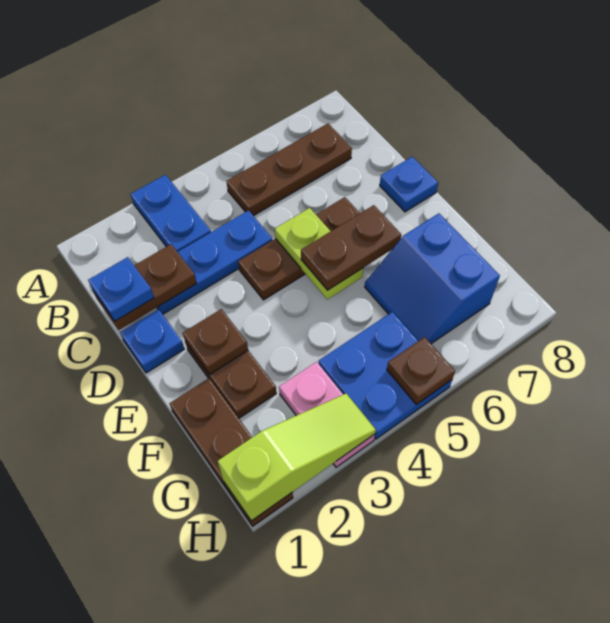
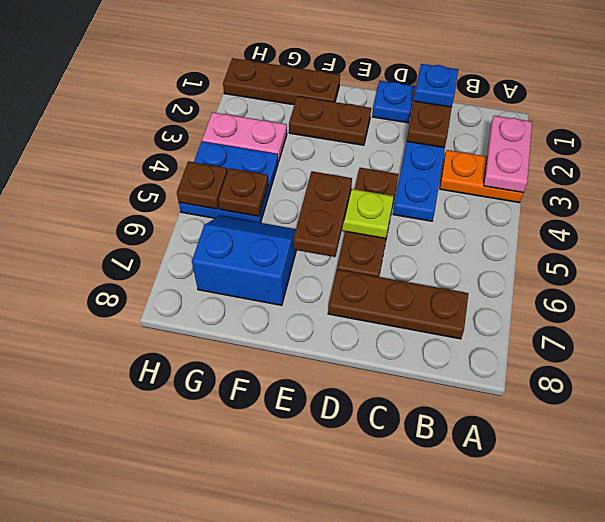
none -> pink 1x2 plate [484,116,532,193]
blue 1x2 plate [131,175,211,252] -> orange 1x2 plate [440,150,523,203]
brown 1x3 plate [226,124,352,216] -> brown 1x3 plate turned to [328,269,468,339]
blue 1x1 plate [380,157,438,212] -> none
brown 1x1 plate [183,309,248,374] -> brown 1x1 plate moved to [218,168,268,216]
lime 1x3 slope [218,394,376,521] -> none

